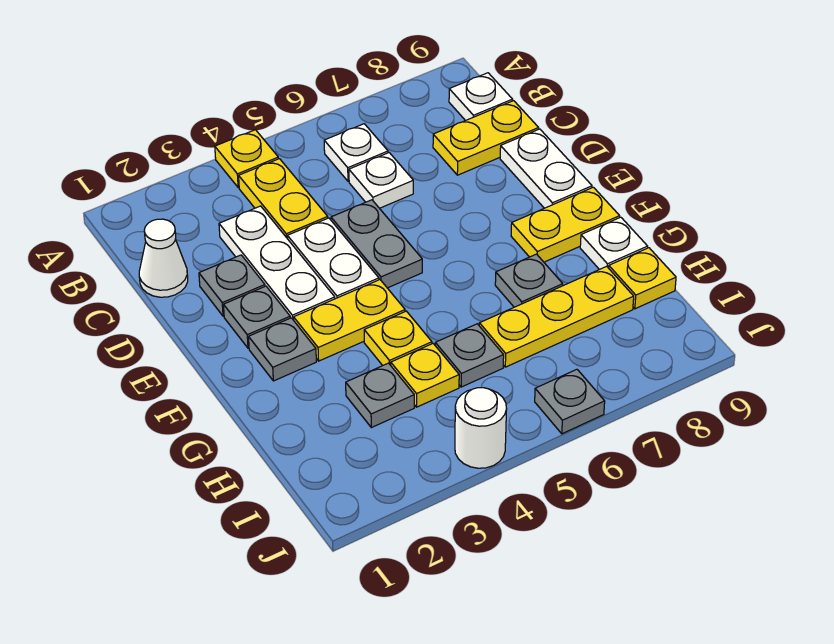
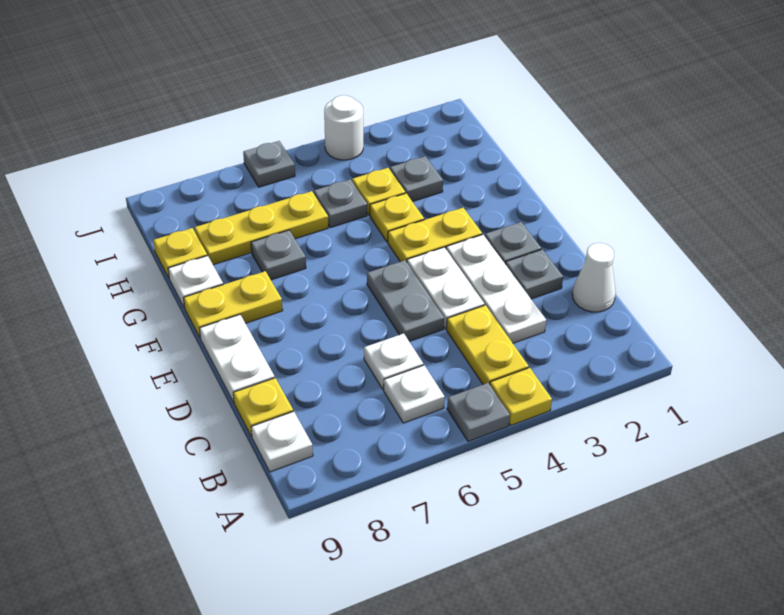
yellow 1x2 plate [433,101,539,175] -> yellow 1x1 plate [233,378,293,436]
grey 1x1 plate [249,318,316,381] -> grey 1x1 plate moved to [447,383,510,442]

